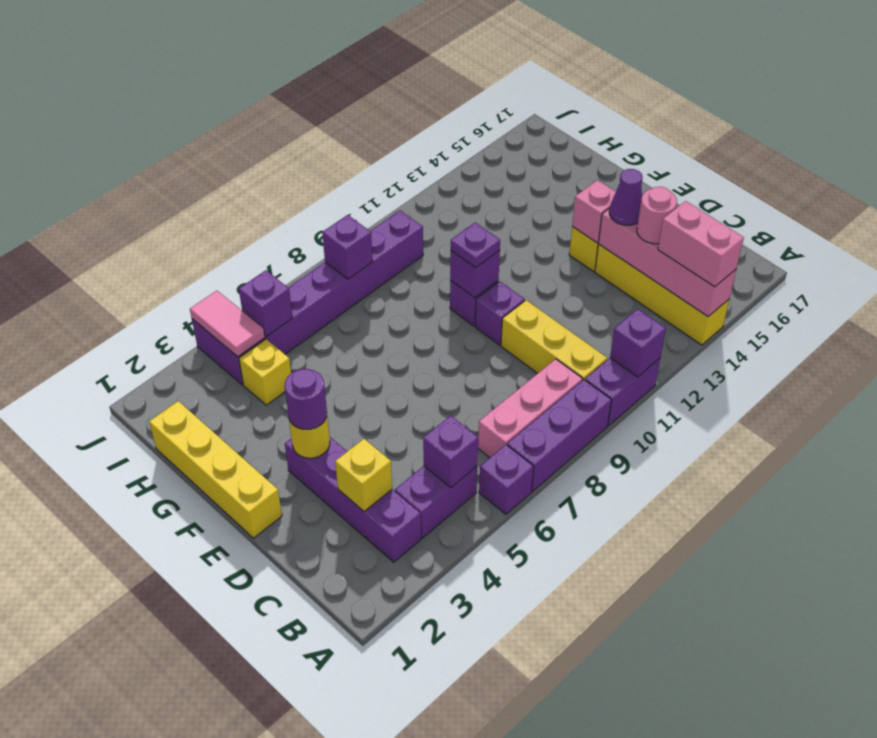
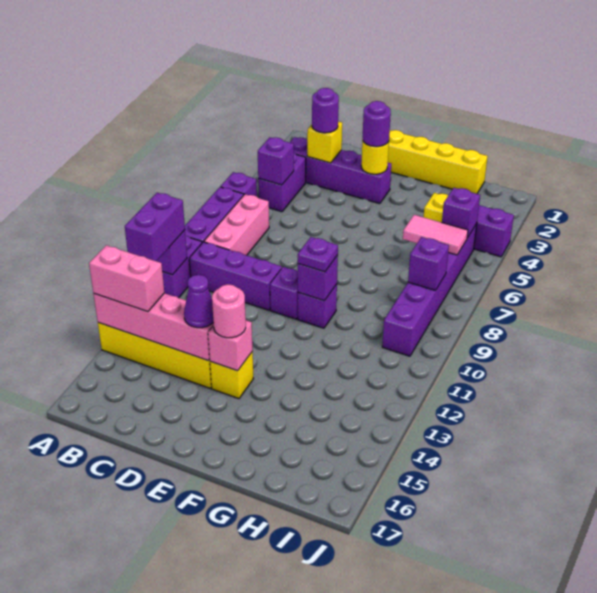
none -> purple 1x2 brick [125,193,185,261]
yellow 1x3 brick [501,300,607,381] -> purple 1x3 brick [189,242,282,310]
none -> purple 1x1 round brick [312,88,339,133]
pink 1x1 round brick [637,187,677,244] -> pink 1x1 round brick moved to [212,284,246,338]
pink 1x2 tile [190,291,265,357] -> pink 1x2 tile moved to [403,215,468,255]

